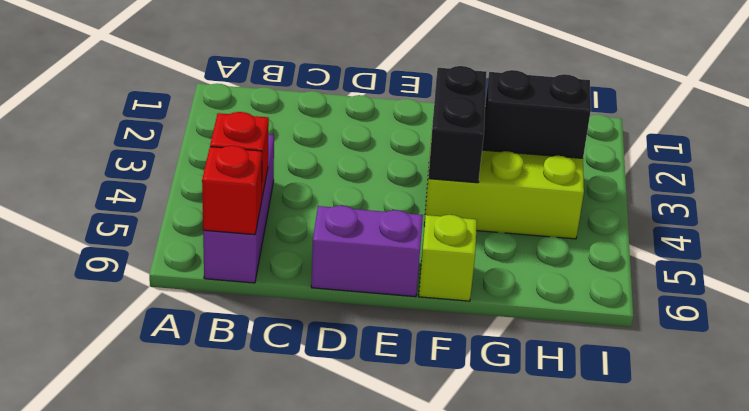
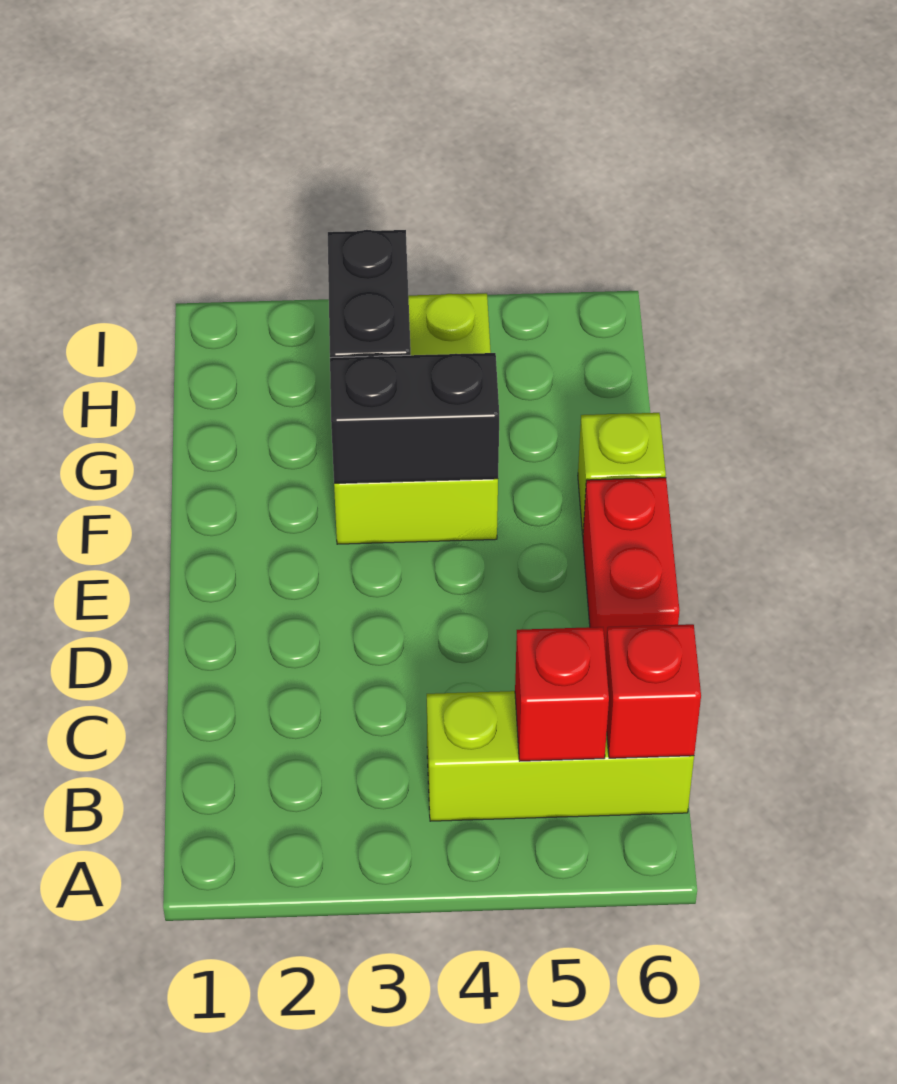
purple 1x3 brick [203,135,274,283] -> lime 1x3 brick [427,691,694,821]
purple 1x2 brick [311,206,423,297] -> red 1x2 brick [583,478,680,655]

